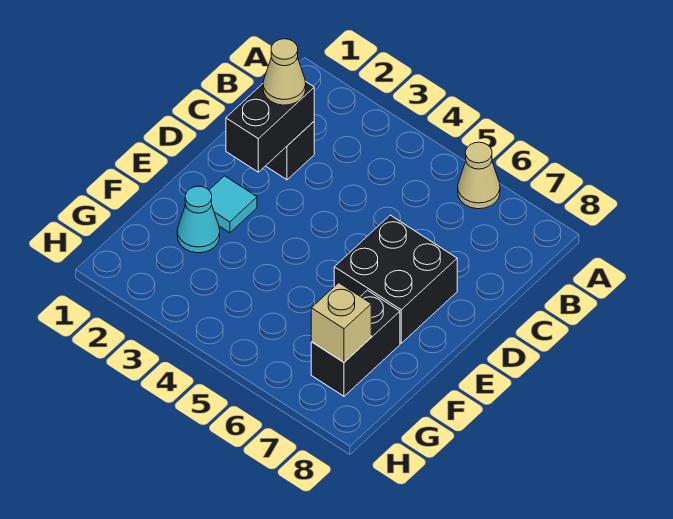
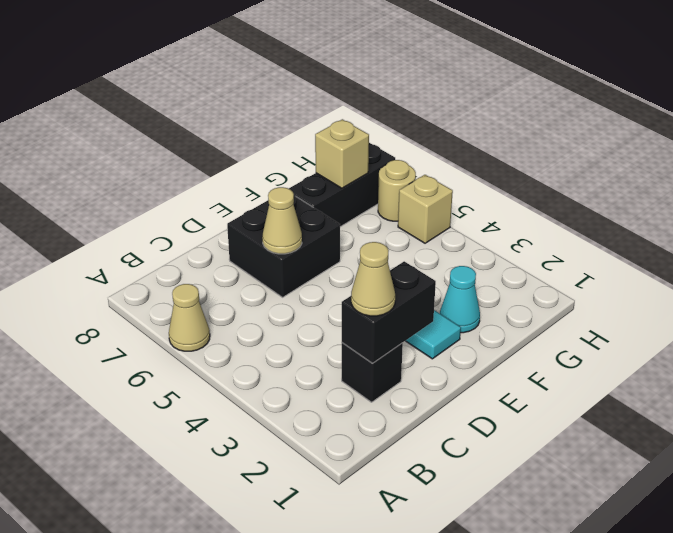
none -> tan 1x1 cone [262,187,302,254]
black 1x2 brick [311,290,400,396] -> black 1x3 brick [289,143,395,227]
none -> tan 1x1 brick [398,175,453,243]
none -> tan 1x1 round brick [378,160,416,221]

